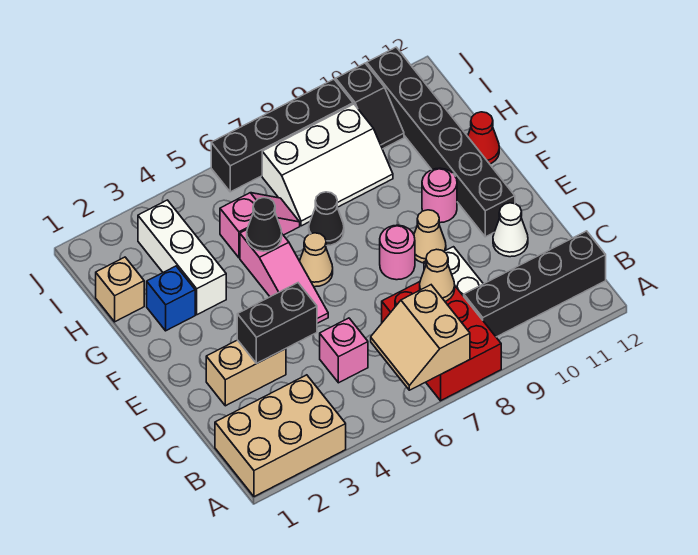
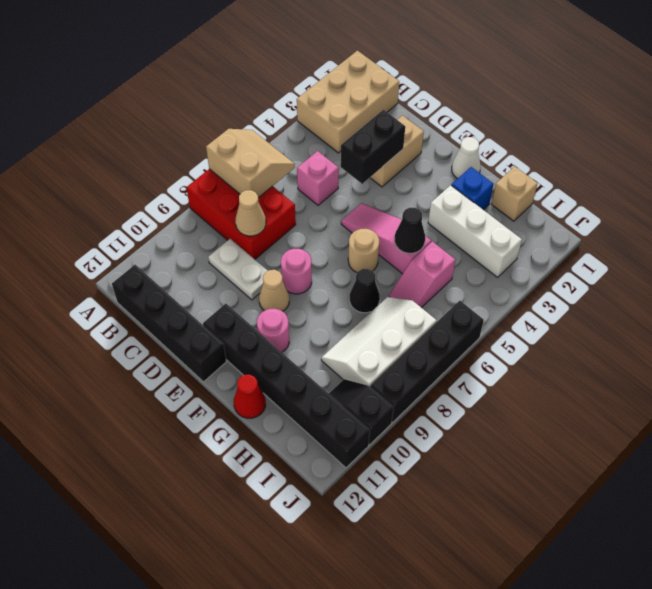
black 1x4 brick [464,231,606,337] -> black 1x4 brick turned to [112,265,226,382]
white 1x1 cone [493,203,528,257] -> white 1x1 cone moved to [452,137,481,179]
tan 1x1 cone [300,233,333,287] -> tan 1x1 round brick [348,229,379,273]

